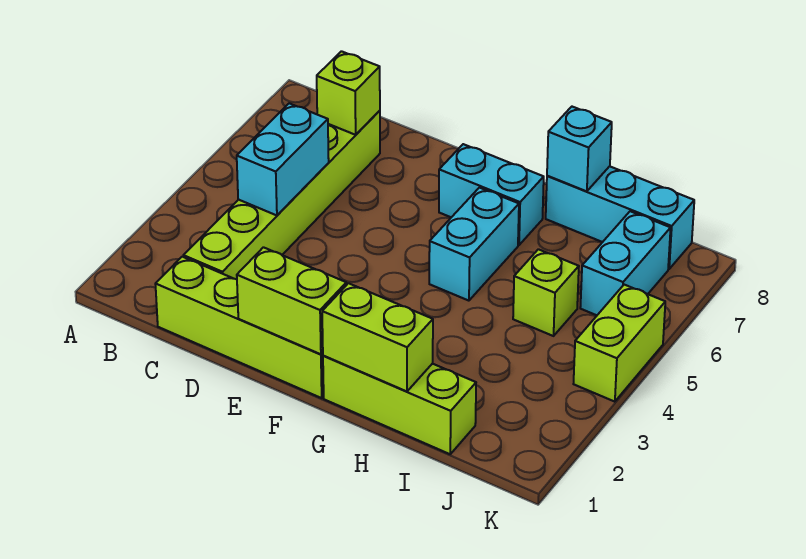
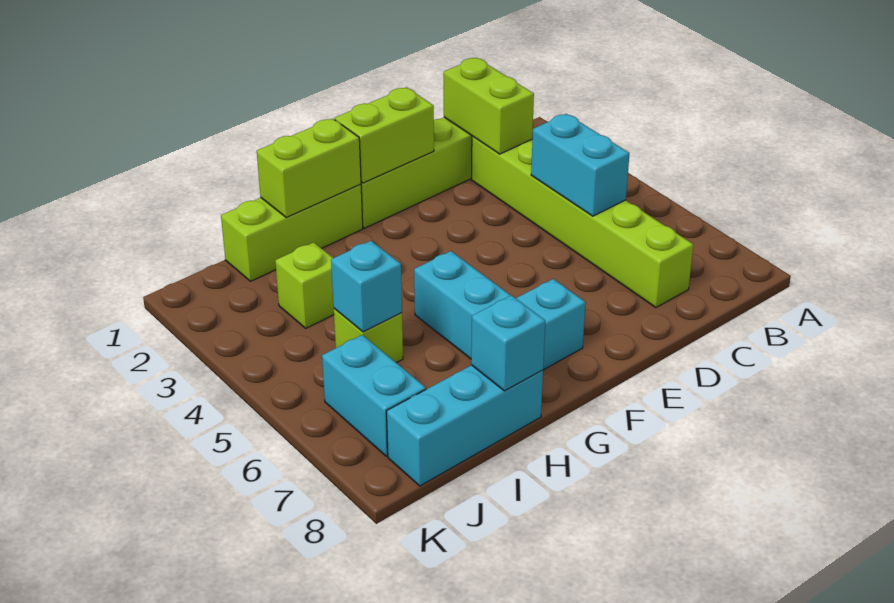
lime 1x1 brick [317,51,380,135] -> lime 1x1 brick moved to [275,242,334,328]
none -> cyan 1x1 brick [331,241,402,332]
lime 1x2 brick [574,285,665,402] -> lime 1x2 brick moved to [444,58,534,154]

